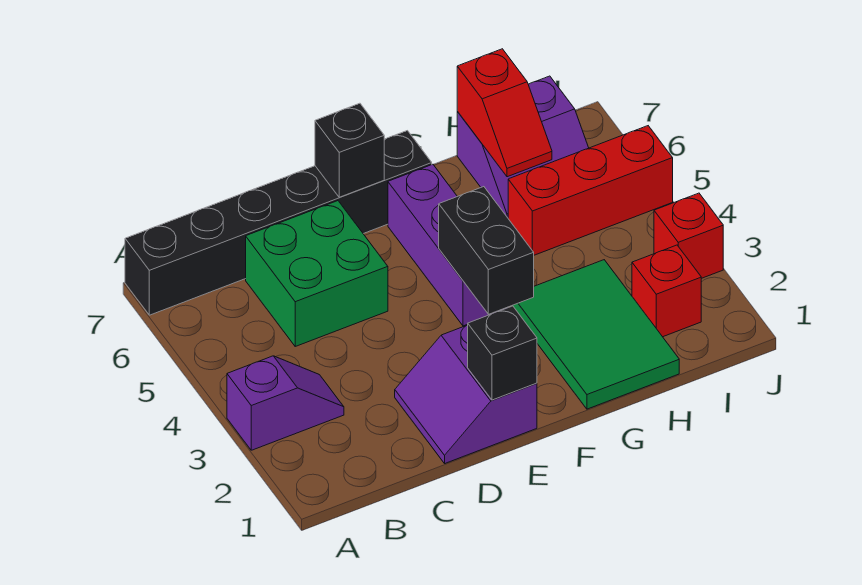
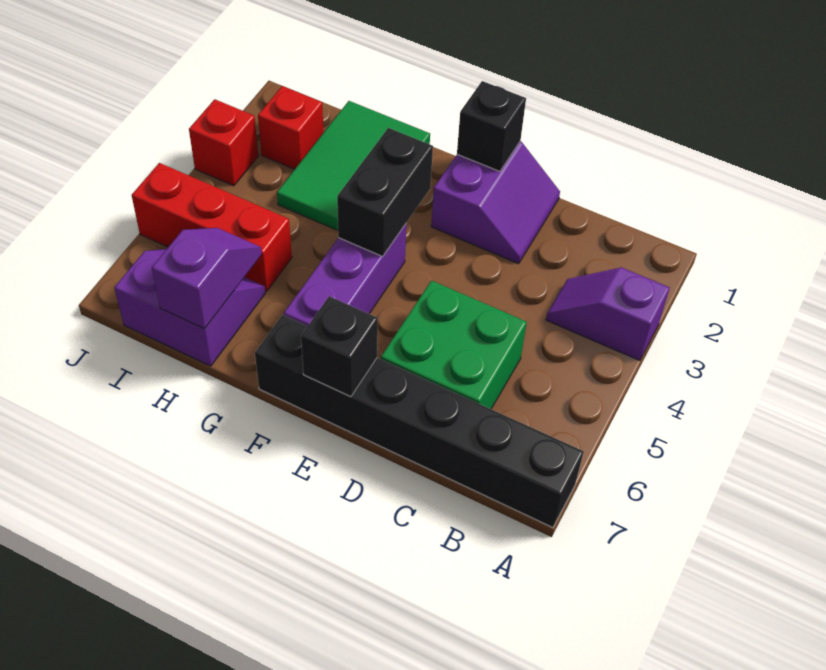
red 1x2 slope [457,49,552,177] -> purple 1x2 slope [152,228,262,329]

